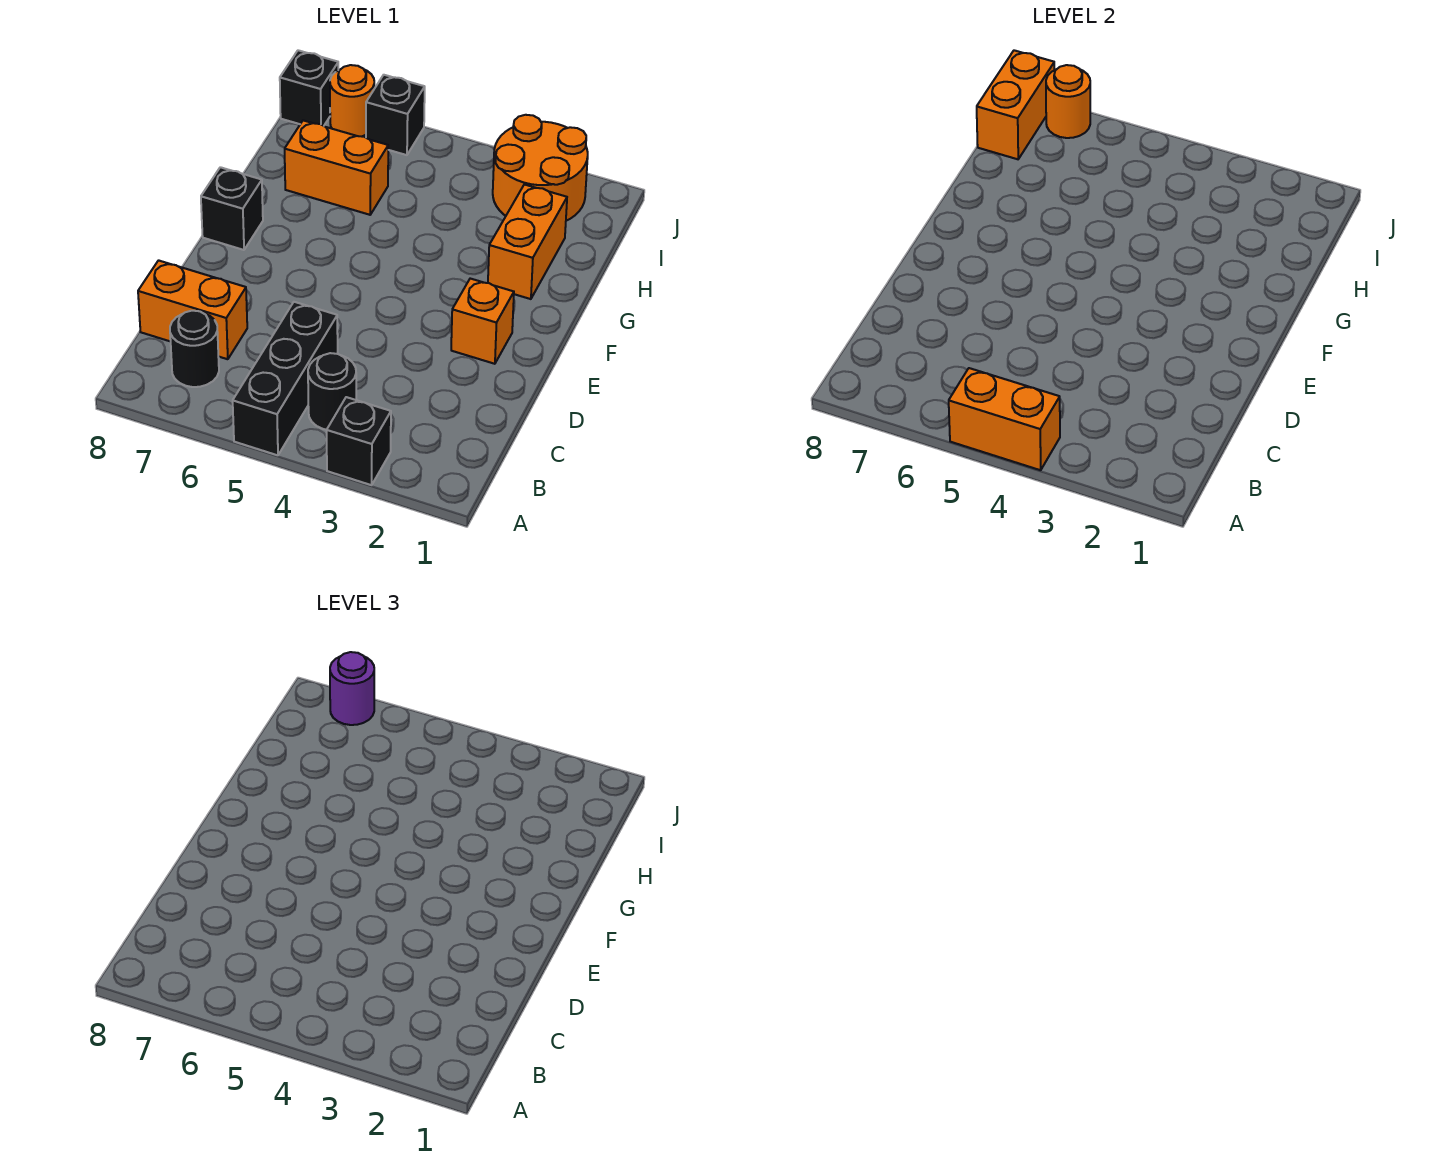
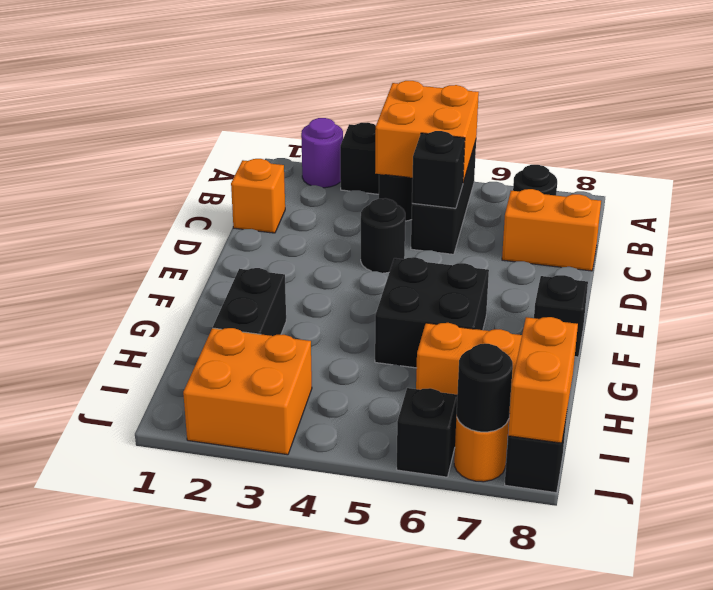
orange 1x2 brick [949,368,1060,470] -> orange 2x2 brick [375,81,479,182]
none -> black 1x1 brick [412,131,465,208]
none -> black 1x1 round brick [361,198,405,273]
orange 1x1 brick [451,279,514,364] -> orange 1x1 brick moved to [231,159,285,233]
none -> black 2x2 brick [375,257,489,368]
orange 1x2 brick [488,184,567,299] -> black 1x2 brick [213,268,286,336]
orange 2x2 round brick [493,115,588,221] -> orange 2x2 brick [183,328,312,455]
orange 1x1 round brick [1046,65,1090,138] -> black 1x1 round brick [457,344,513,432]
purple 1x1 round brick [330,652,374,725] -> purple 1x1 round brick moved to [301,118,343,188]

